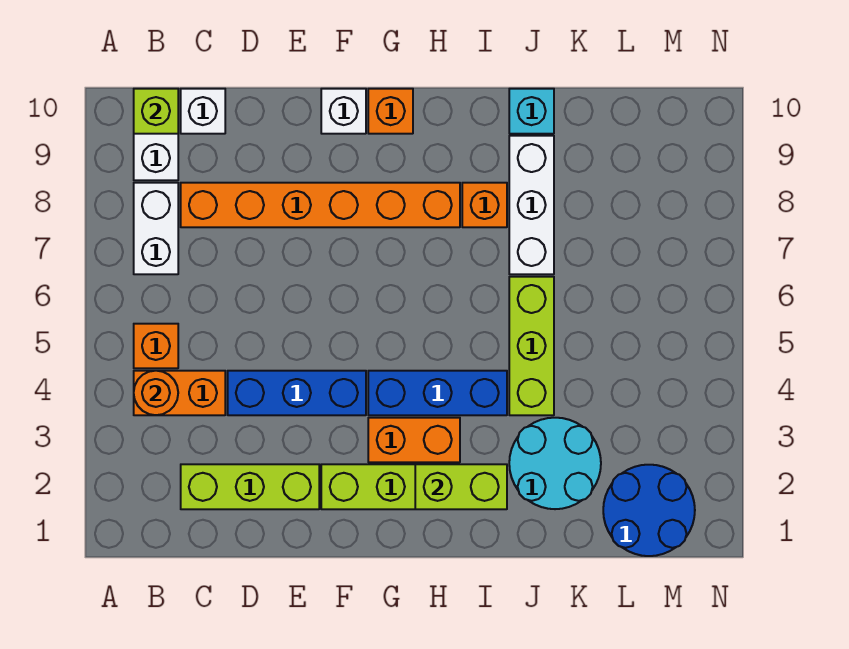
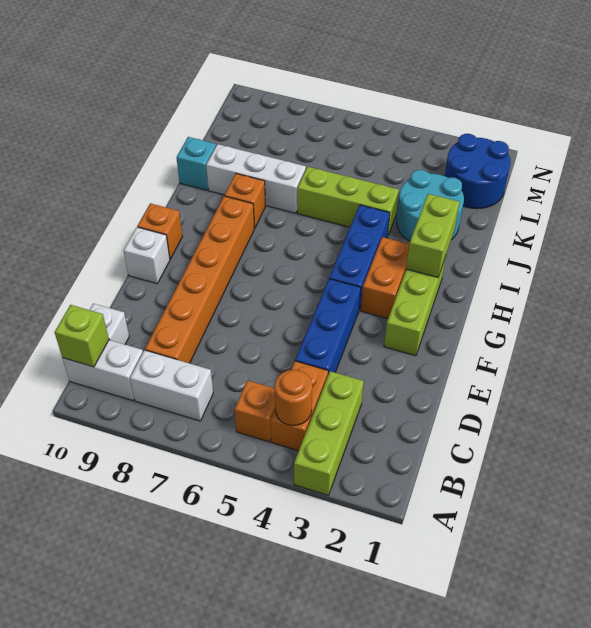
lime 1x3 brick [181,464,319,509] -> lime 1x3 brick moved to [294,371,364,495]

